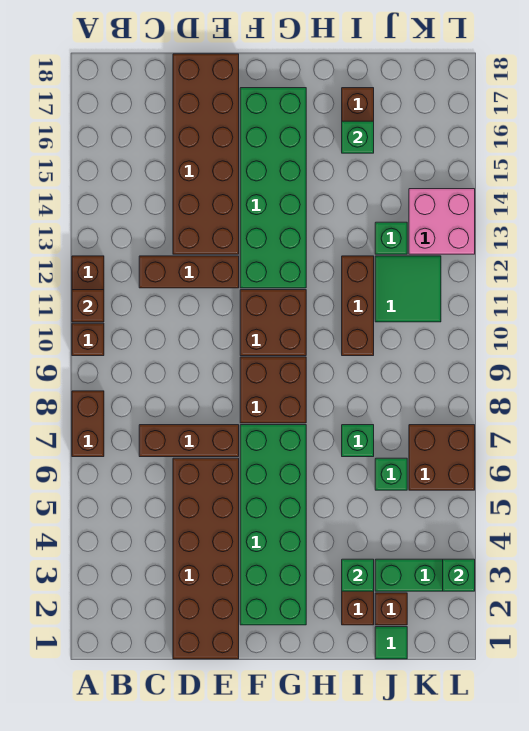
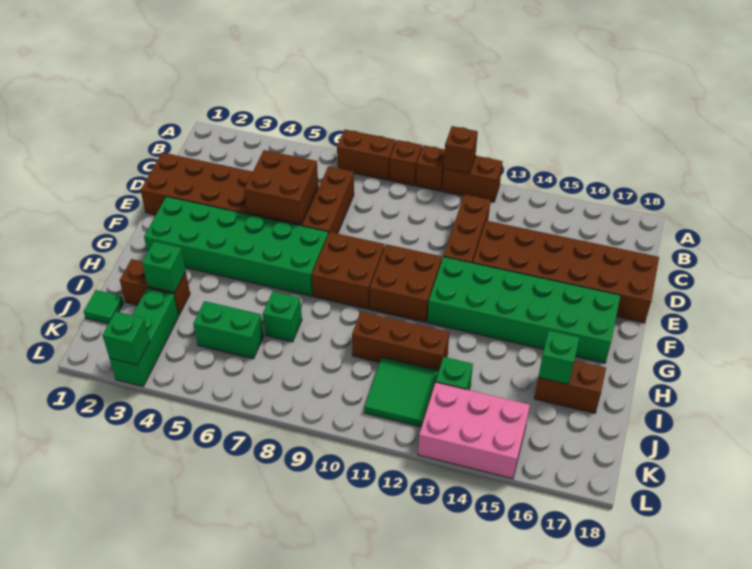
brown 1x1 brick [375,593,407,625] -> brown 1x1 brick moved to [390,140,422,186]
green 1x1 brick [375,458,407,490] -> green 1x2 brick [193,301,264,359]
brown 2x2 brick [409,425,475,490] -> brown 2x2 brick moved to [244,150,318,224]
pink 2x2 brick [409,189,475,254] -> pink 2x3 brick [418,382,530,479]

